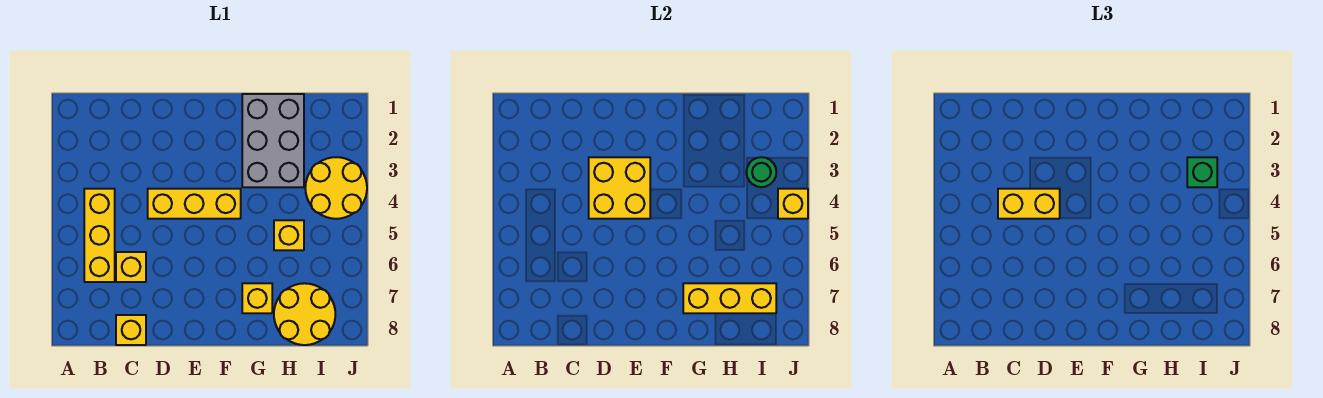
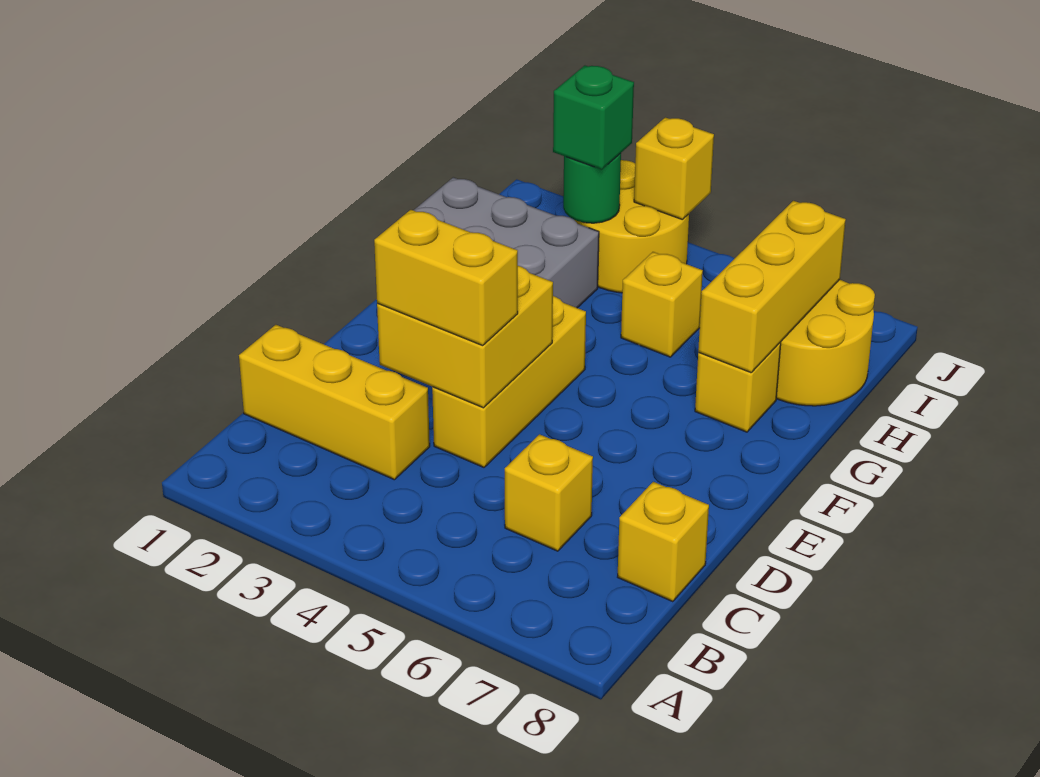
yellow 1x3 brick [84,189,115,282] -> yellow 1x3 brick moved to [239,325,430,480]
yellow 1x2 brick [998,189,1060,219] -> yellow 1x2 brick turned to [374,210,518,346]

